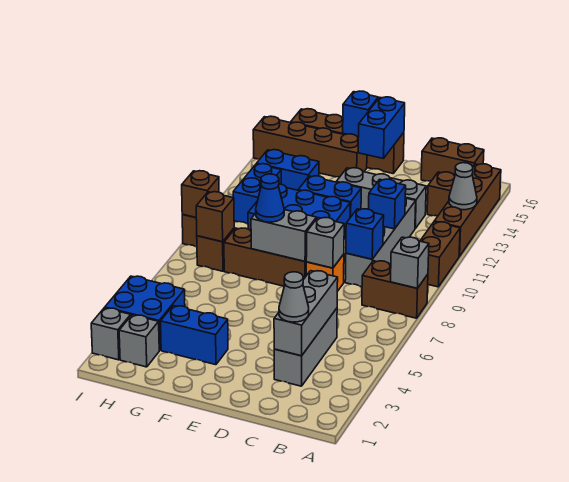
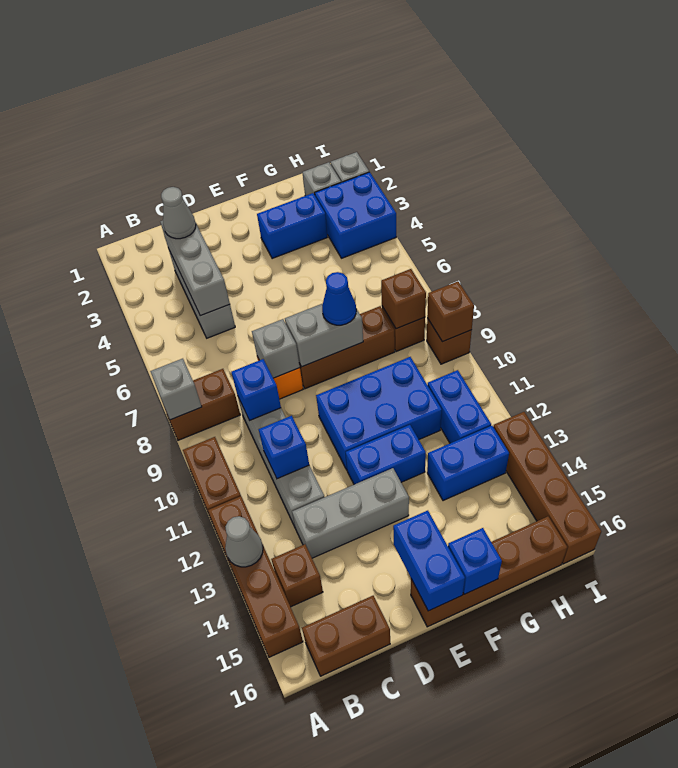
brown 1x4 brick [253,116,367,177] -> brown 1x4 brick turned to [493,412,601,564]

